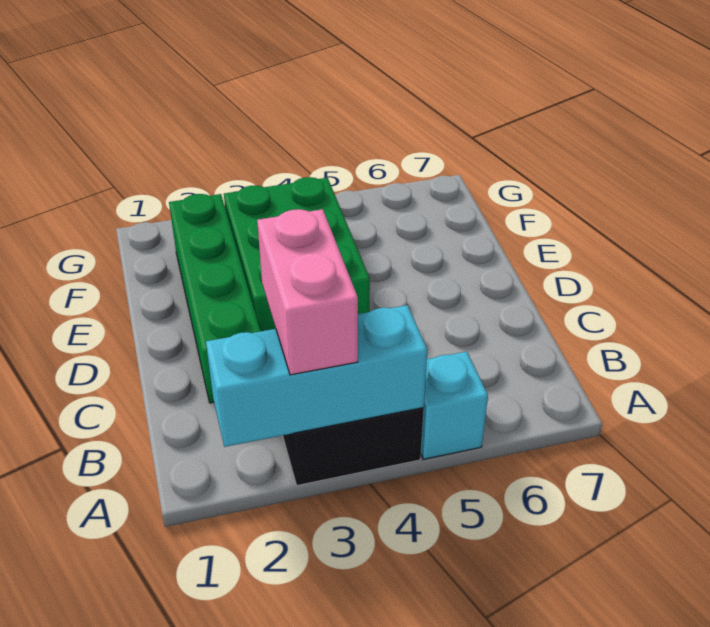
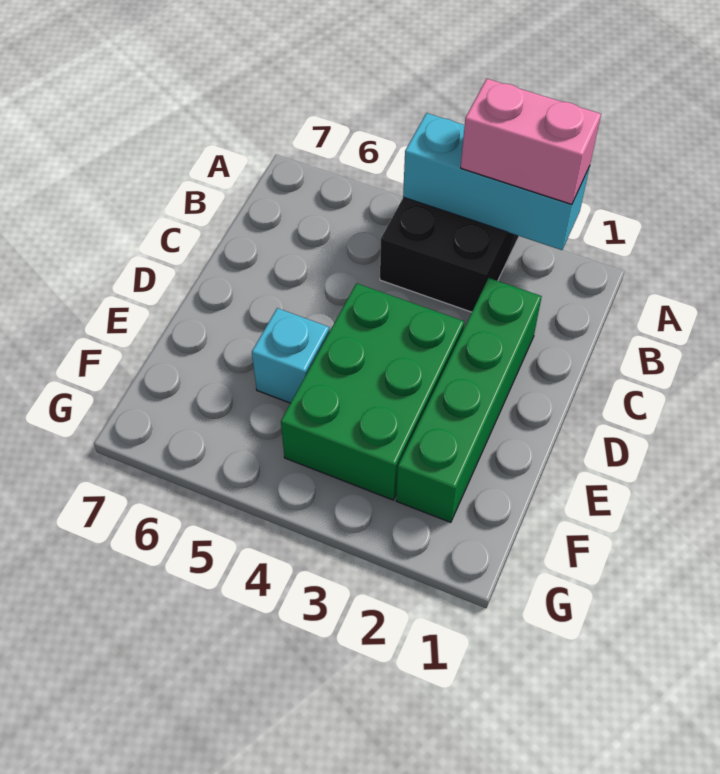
pink 1x2 brick [257,209,358,375] -> pink 1x2 brick turned to [461,79,601,204]
cyan 1x1 brick [421,352,488,459] -> cyan 1x1 brick moved to [252,308,329,403]

